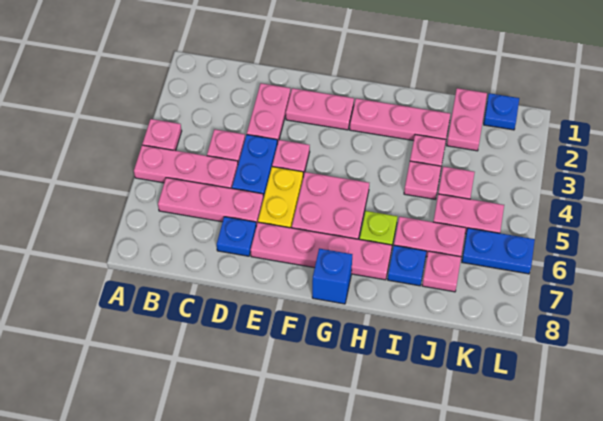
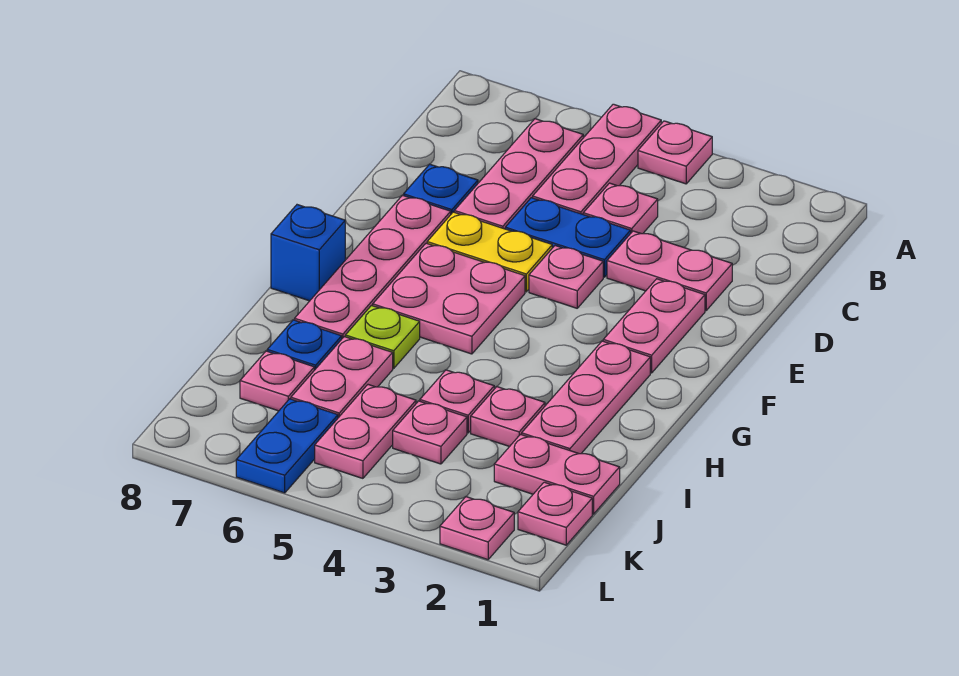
blue 1x1 plate [484,93,519,130] -> pink 1x1 plate [518,482,592,545]
none -> pink 1x1 plate [440,497,514,560]

